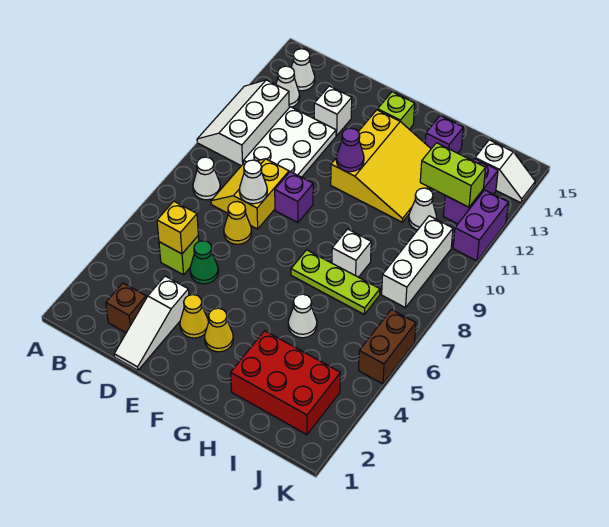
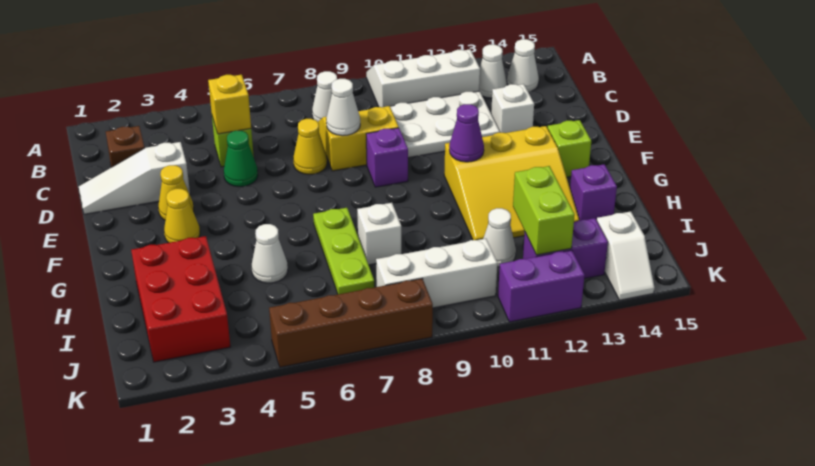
brown 1x2 brick [359,310,416,384] -> brown 1x4 brick [269,279,433,367]

